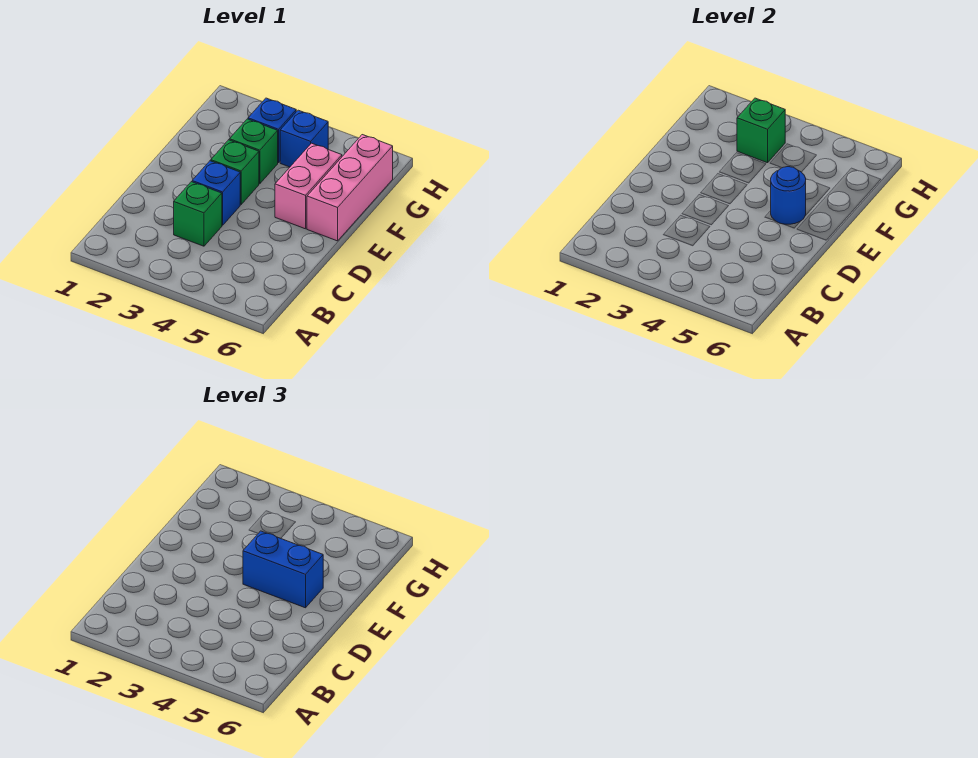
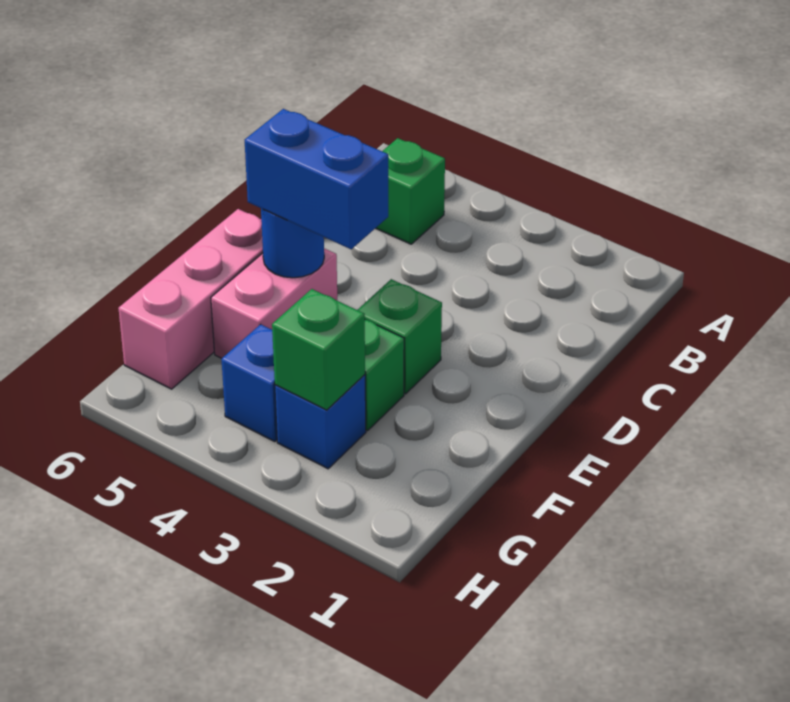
green 1x1 brick [174,182,222,246] -> green 1x1 brick moved to [376,138,445,244]
blue 1x1 brick [192,161,240,225] -> none

